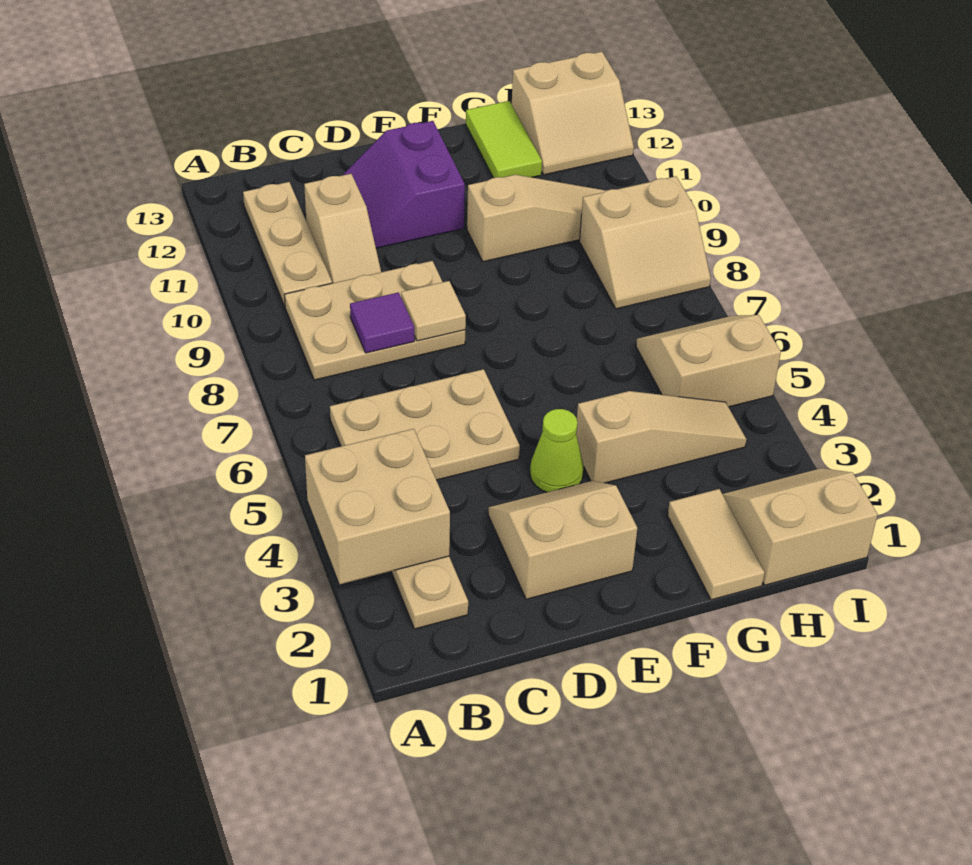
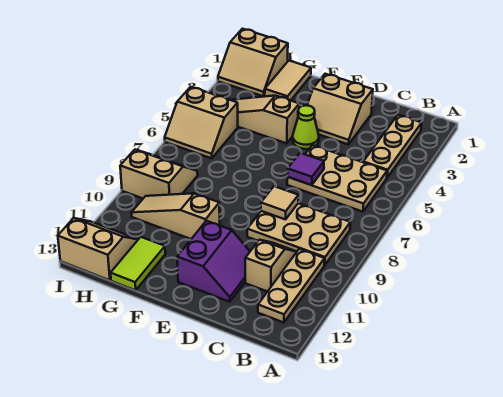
tan 2x2 brick [305,429,450,584] -> none
purple 1x1 tile [350,292,415,353] -> purple 1x1 tile moved to [288,153,324,185]

